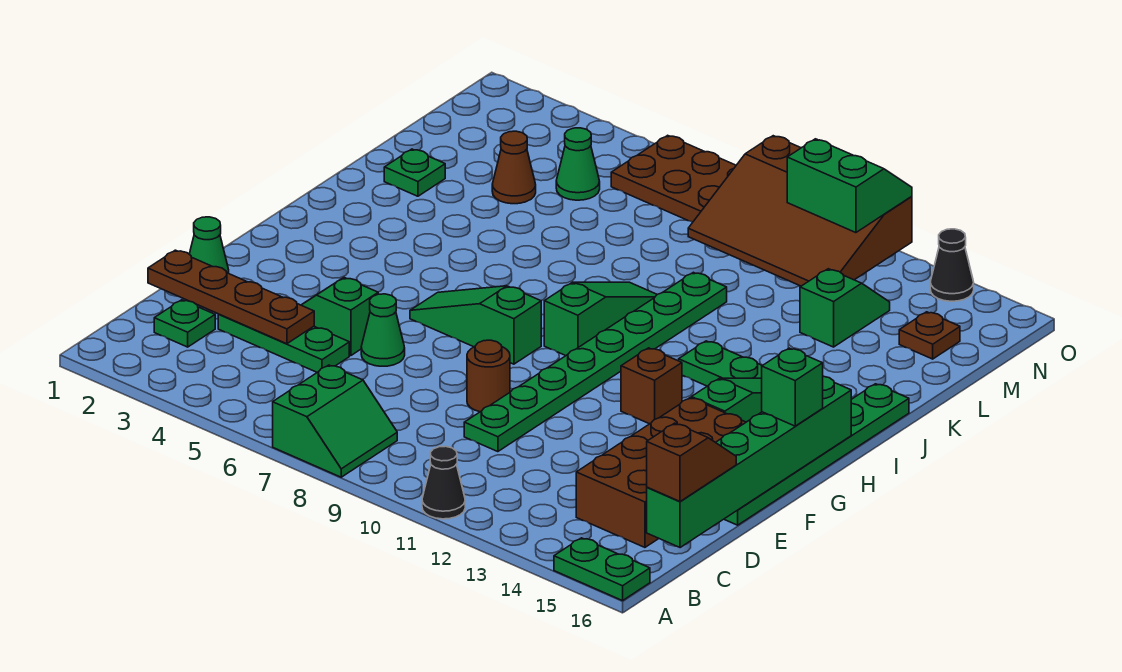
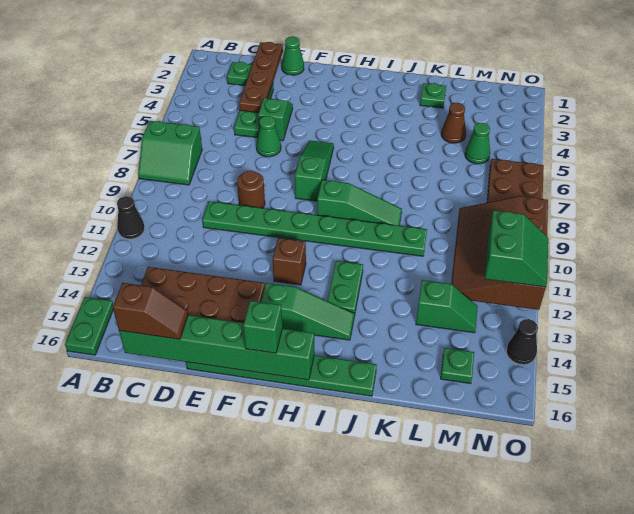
brown 1x1 plate [899,312,960,359] -> green 1x1 plate [441,348,474,384]

